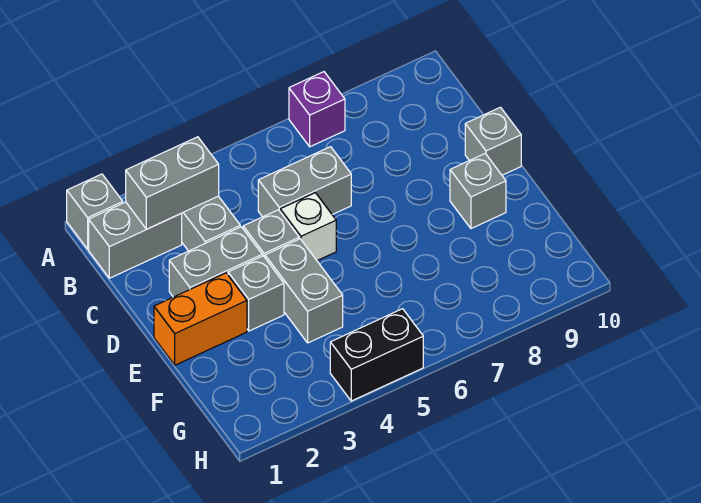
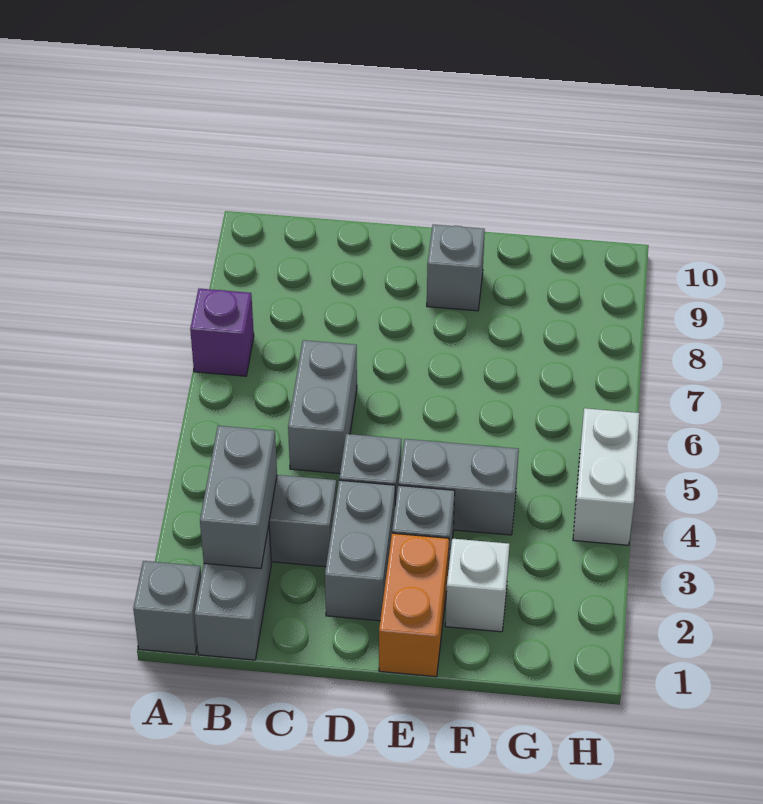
white 1x1 brick [280,193,336,261] -> white 1x1 brick moved to [445,539,510,632]
grey 1x1 brick [465,107,521,175] -> none
black 1x2 brick [330,309,423,401] -> white 1x2 brick [573,408,640,545]

